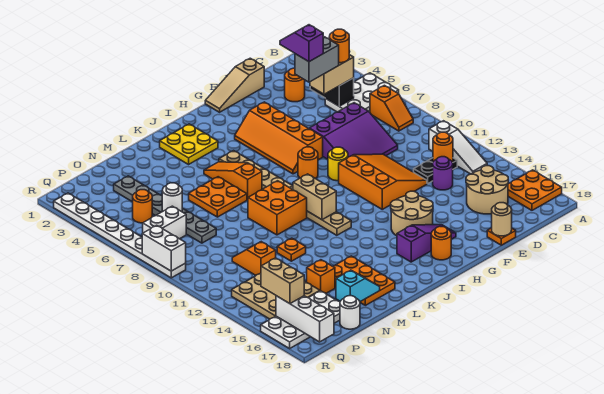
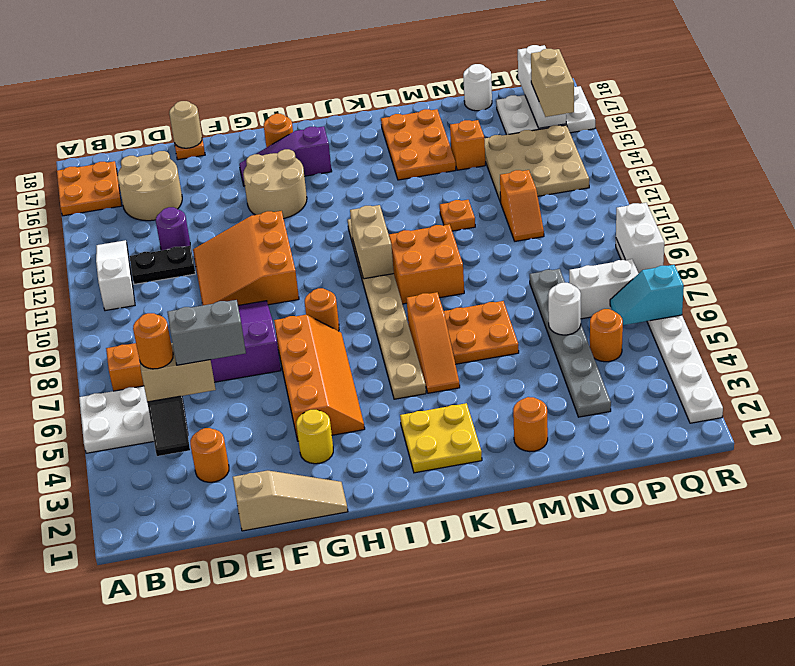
orange 1x1 round brick [433,132,453,162] -> orange 1x1 round brick moved to [513,397,548,452]
purple 1x2 slope [280,25,323,62] -> none
yellow 1x1 round brick [328,147,348,181] -> yellow 1x1 round brick moved to [296,410,333,464]
cyan 1x2 slope [336,270,380,302] -> cyan 1x2 slope moved to [610,265,684,325]
white 2x4 plate [261,291,340,348] -> white 2x3 plate [496,86,595,135]

